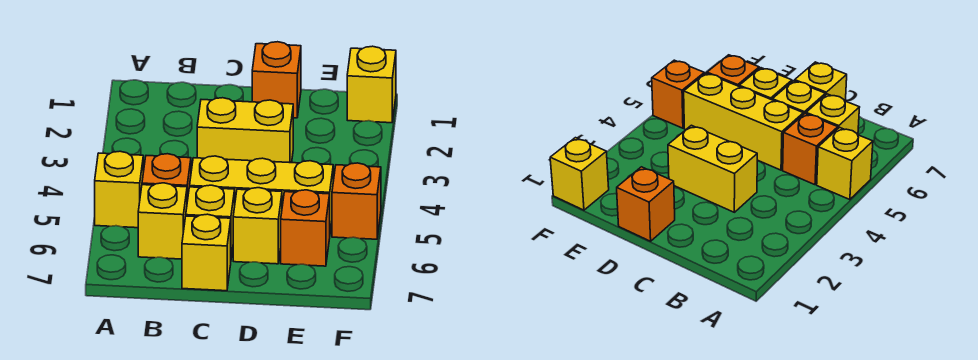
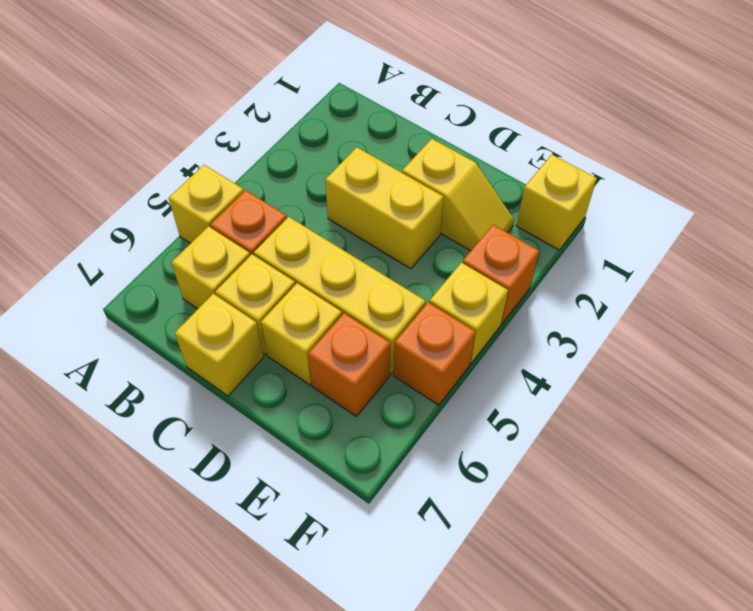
orange 1x1 brick [252,42,301,118] -> orange 1x1 brick moved to [463,225,539,324]
none -> yellow 1x2 slope [402,139,514,251]
none -> yellow 1x1 brick [429,263,508,363]

